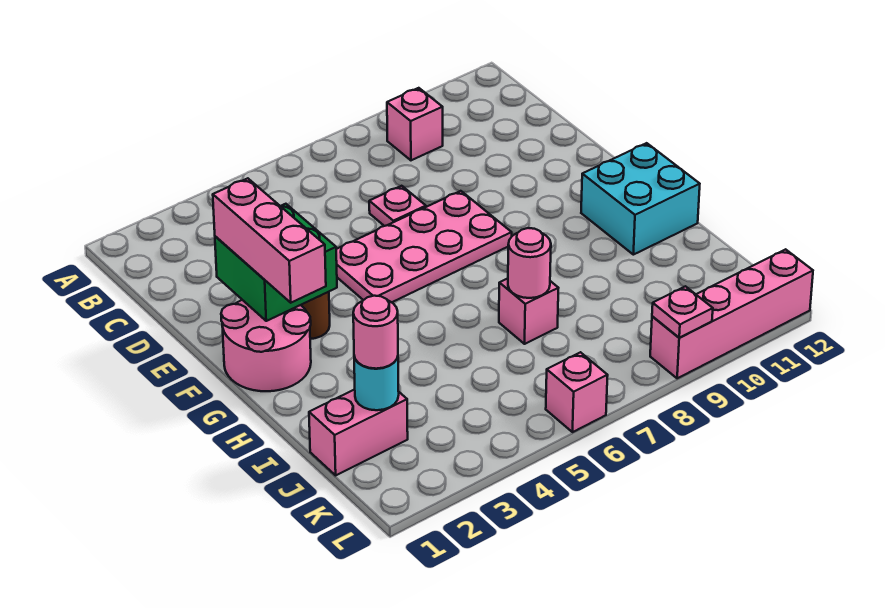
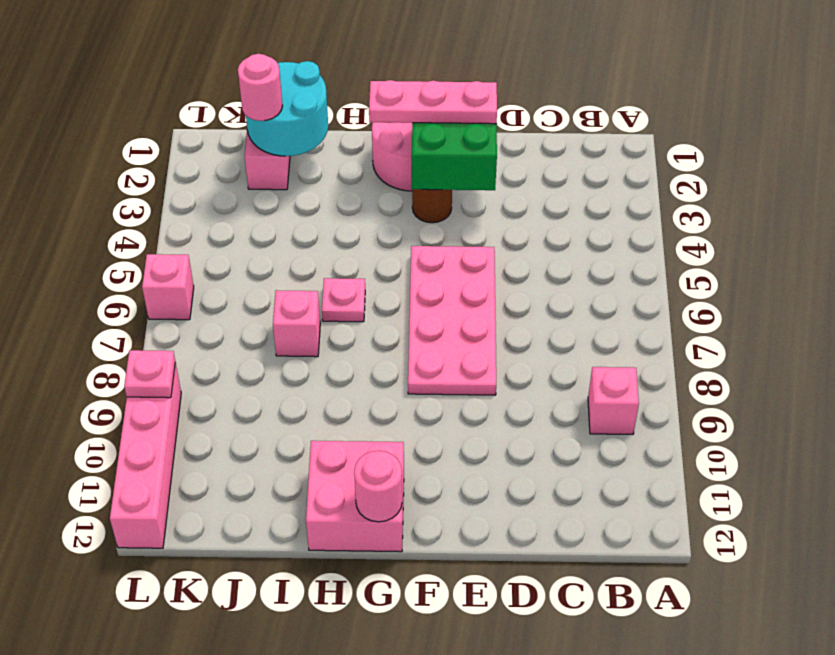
pink 1x1 plate [369,186,426,226] -> pink 1x1 plate moved to [322,278,365,322]
pink 1x3 brick [213,178,326,303] -> pink 1x3 plate [369,80,497,124]
cyan 2x2 brick [581,143,700,255] -> pink 2x2 brick [306,441,404,552]
pink 1x1 round brick [508,228,551,298] -> pink 1x1 round brick moved to [354,451,402,522]
cyan 1x1 round brick [354,356,399,410] -> cyan 2x2 round brick [246,61,328,156]

